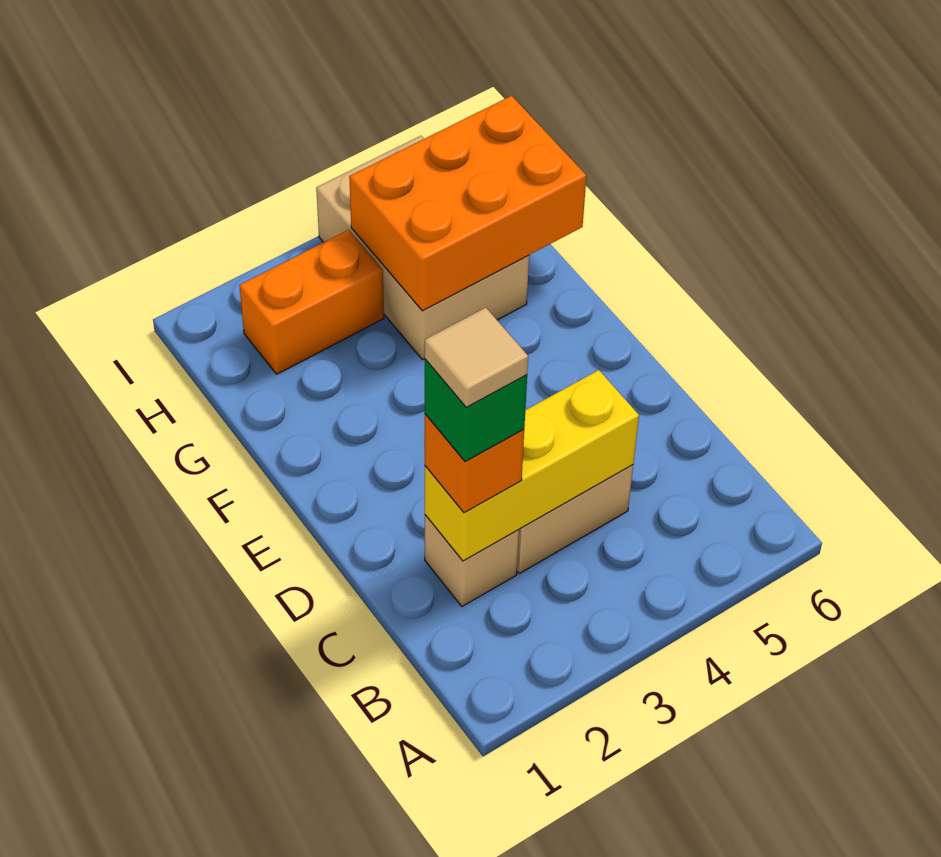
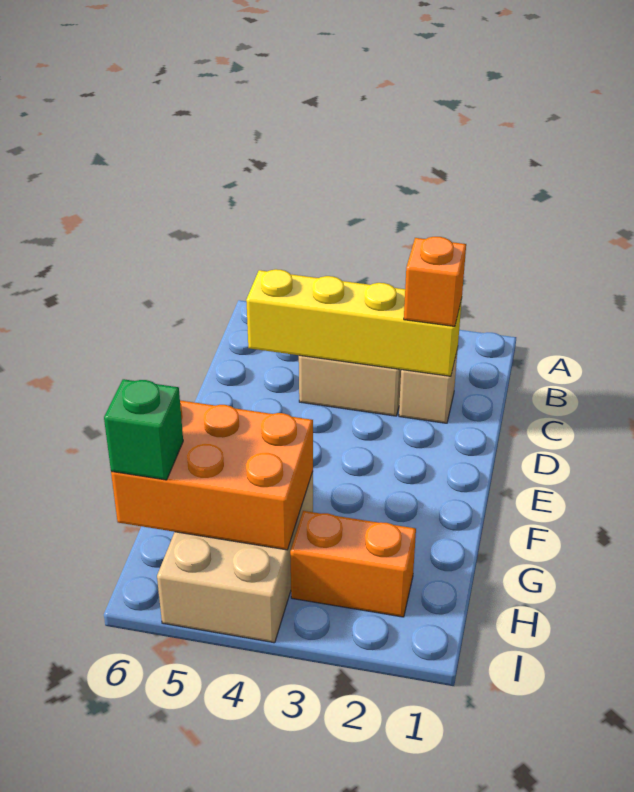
yellow 1x3 brick [425,370,639,561] -> yellow 1x4 brick [246,269,462,376]
green 1x1 brick [425,359,527,462] -> green 1x1 brick moved to [104,379,183,480]
tan 1x1 tile [425,307,528,407] -> none

